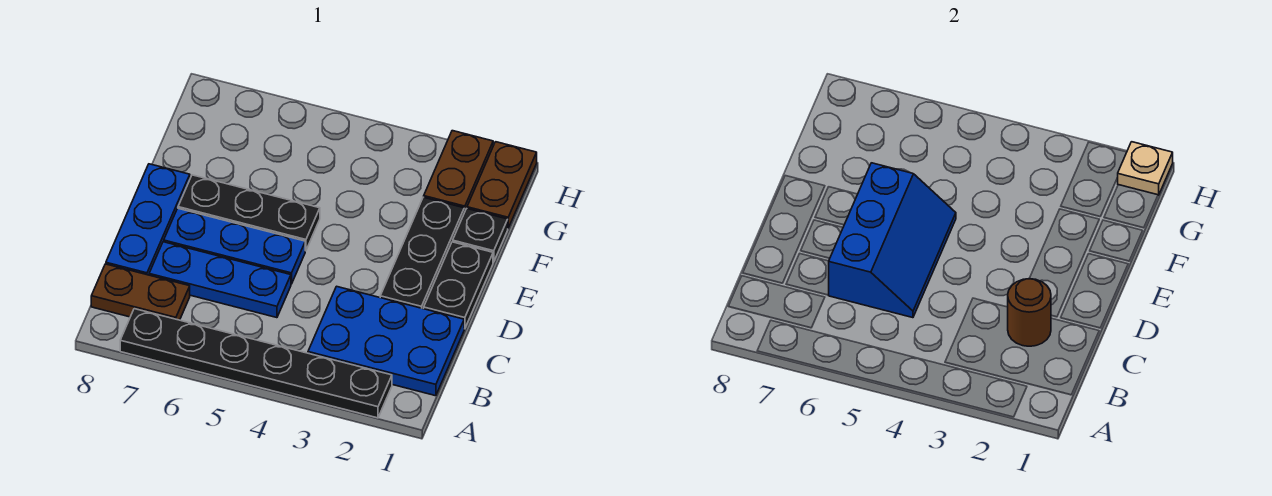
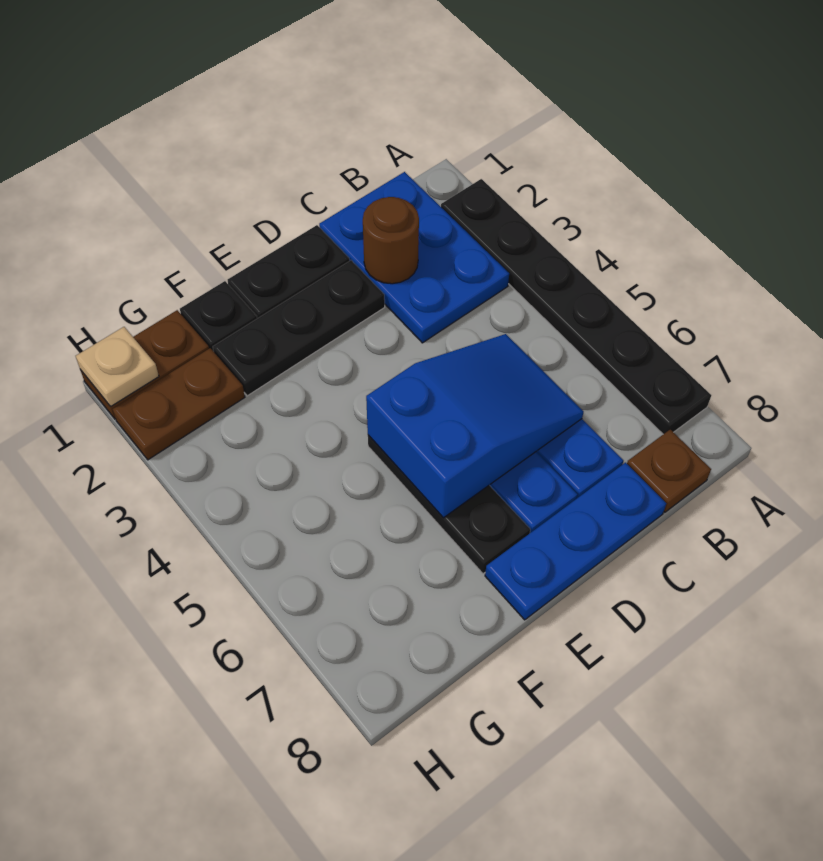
brown 1x2 plate [91,264,190,320] -> brown 1x1 plate [627,430,711,512]
blue 2x3 slope [829,163,956,318] -> blue 2x3 slope turned to [366,334,583,518]

